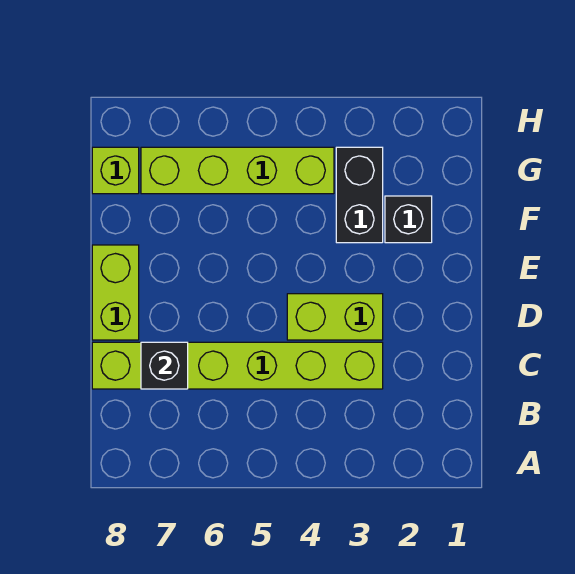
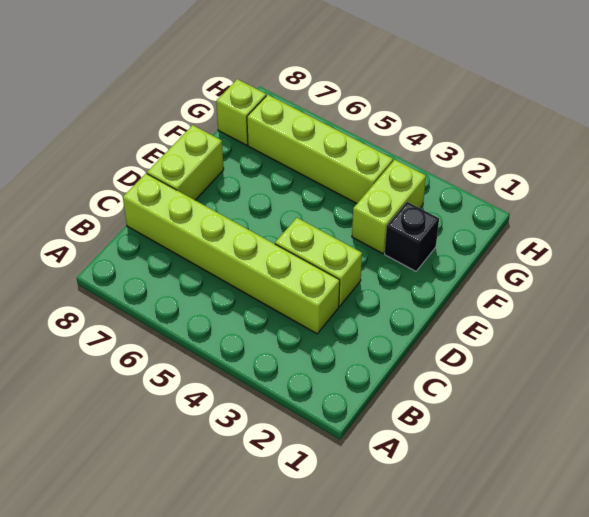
black 1x1 brick [141,342,188,389] -> none
black 1x2 brick [336,147,383,243] -> lime 1x2 brick [352,160,426,254]

